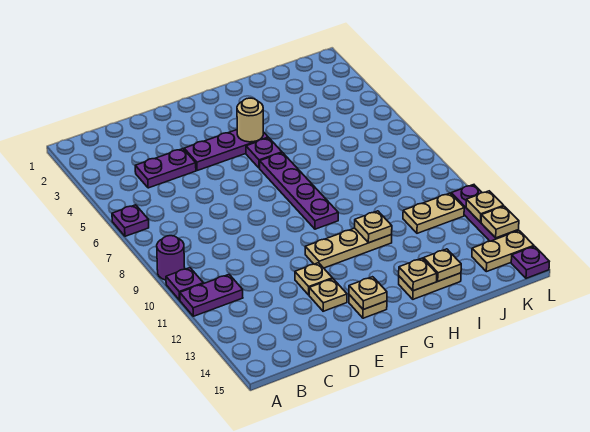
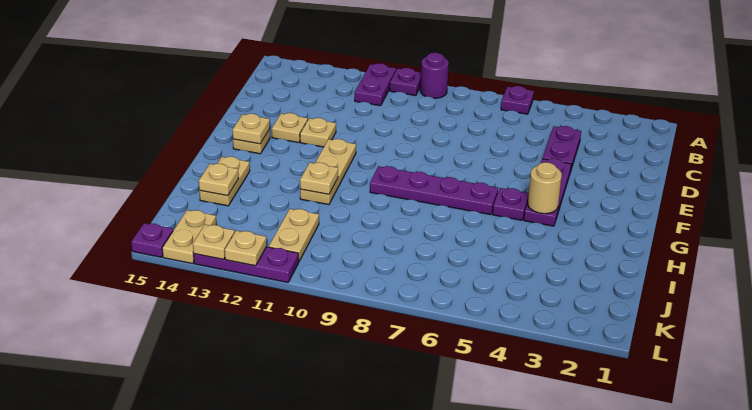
tan 1x1 plate [399,258,437,291] -> none

